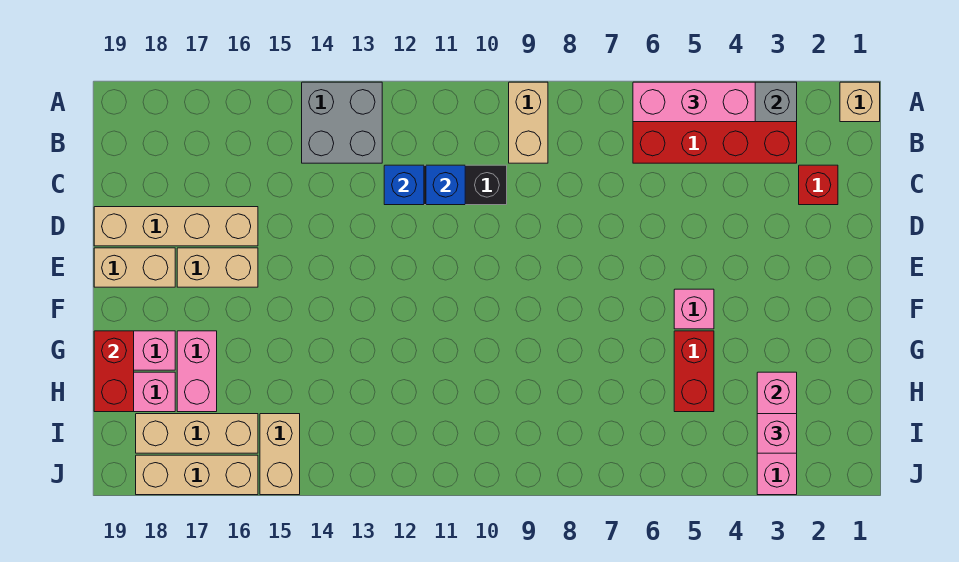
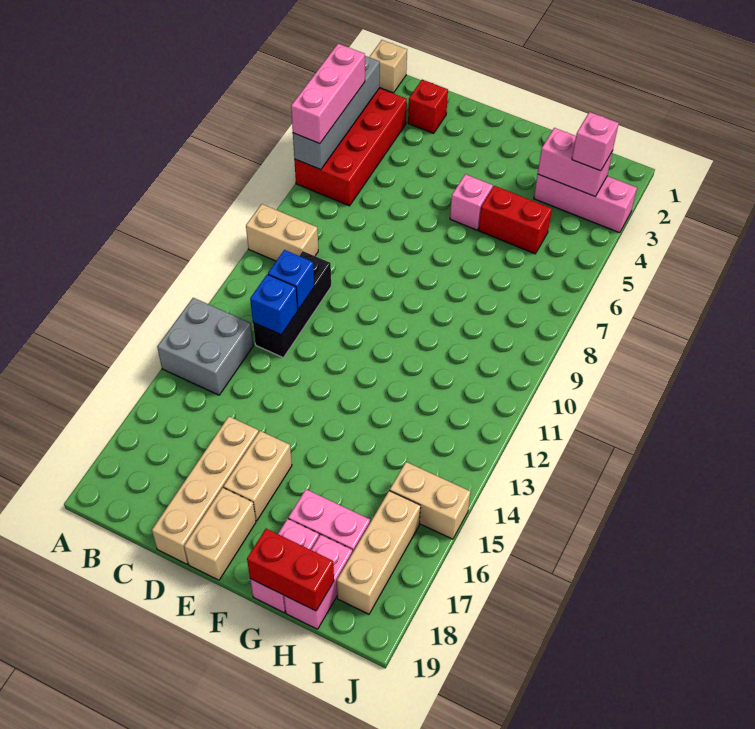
tan 1x3 brick [136,455,258,495] -> none

